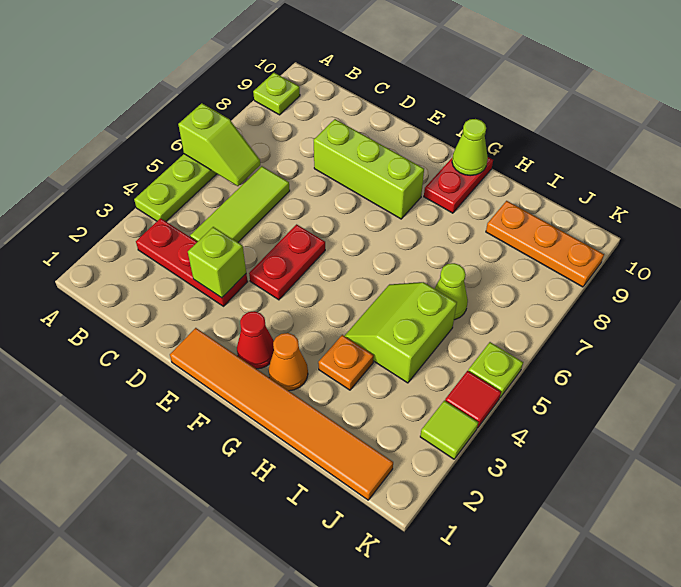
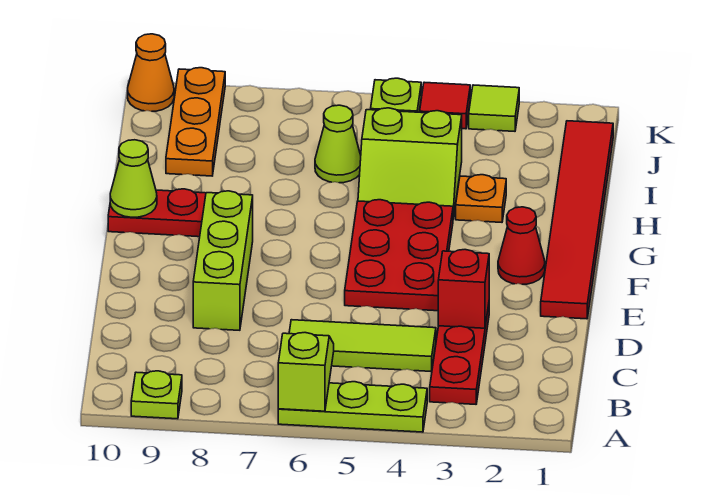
lime 1x1 brick [188,227,246,298] -> red 1x1 brick [438,250,489,328]
orange 1x6 tile [170,328,393,500] -> red 1x6 tile [541,121,613,319]
red 1x2 plate [249,224,325,300] -> red 2x3 plate [345,200,453,311]
orange 1x1 cone [269,333,308,391] -> orange 1x1 cone moved to [128,34,174,111]

